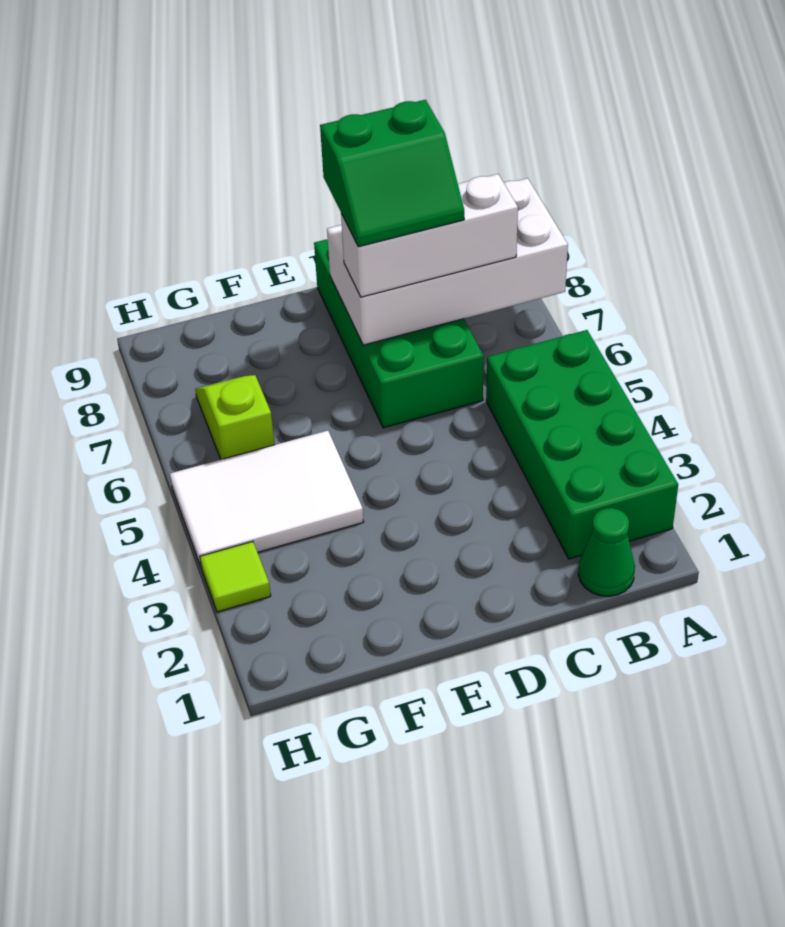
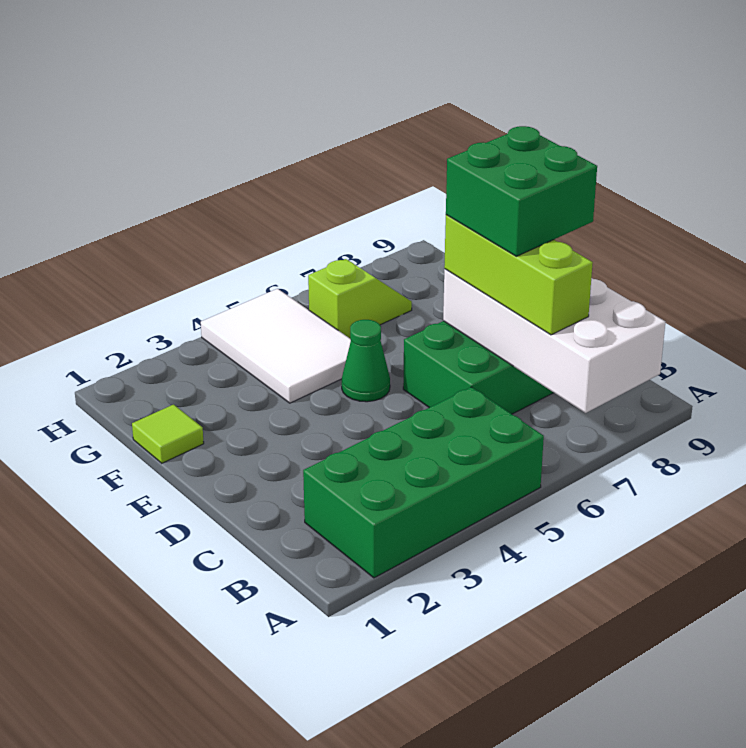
green 1x1 cone [578,508,635,596] -> green 1x1 cone moved to [342,320,390,402]
white 1x3 brick [341,174,518,297] -> lime 1x3 brick [444,215,593,335]
green 2x2 slope [320,100,464,247] -> green 2x2 brick [446,126,597,256]
lime 1x1 tile [200,542,271,612] -> lime 1x1 tile moved to [132,405,204,463]

